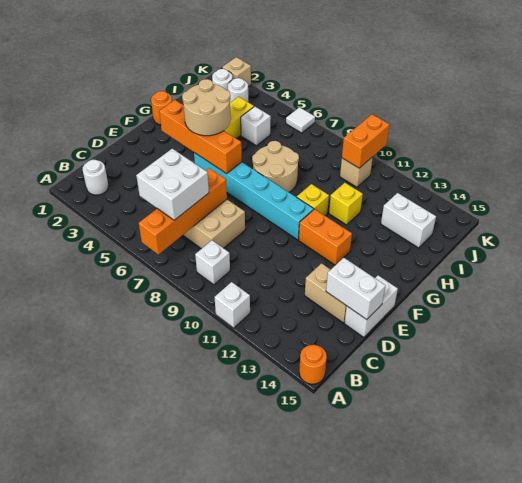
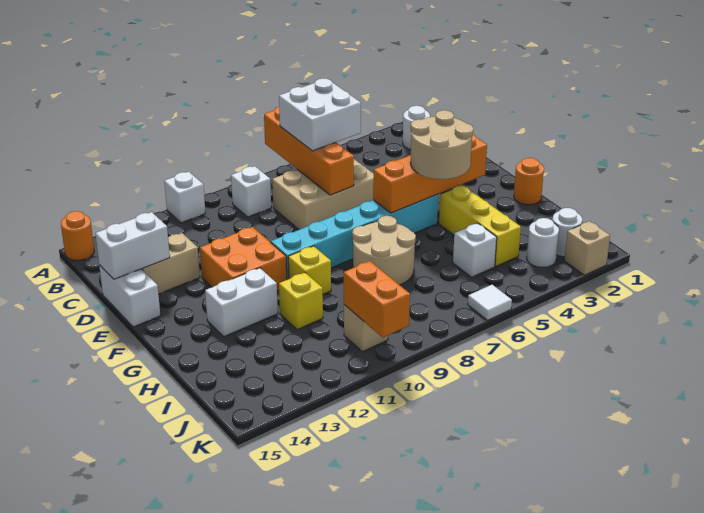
orange 1x2 brick [299,209,352,265] -> orange 2x2 brick [200,227,287,291]
white 1x2 brick [381,193,436,248] -> white 1x2 brick moved to [205,268,278,337]

